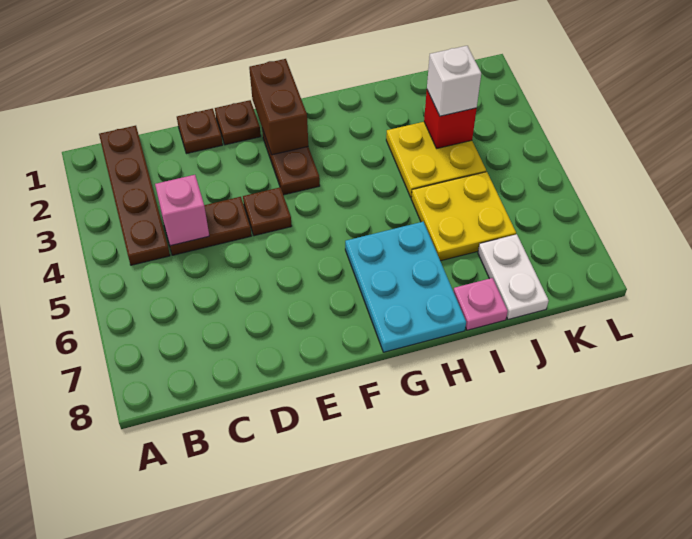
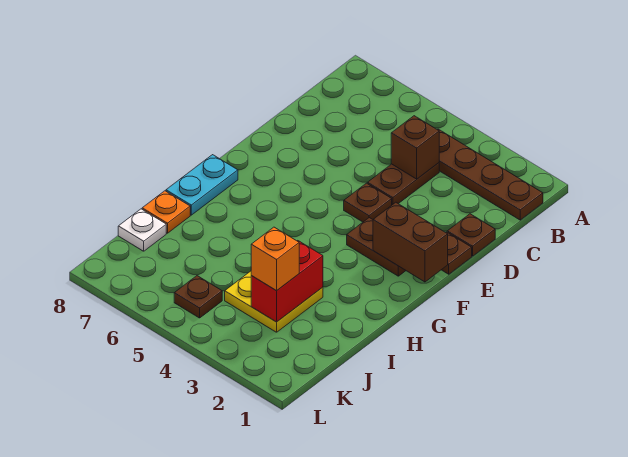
pink 1x1 brick [155,175,209,246] -> brown 1x1 brick [391,116,439,179]
cyan 2x3 plate [345,222,466,352] -> cyan 1x2 plate [166,155,238,215]
yellow 2x2 plate [411,172,516,261] -> none
pink 1x1 plate [453,278,508,330] -> orange 1x1 plate [142,191,190,233]
red 1x1 brick [424,90,477,148] -> red 1x2 brick [251,241,323,322]
white 1x1 brick [427,46,481,116] -> orange 1x1 brick [251,227,299,291]
white 1x2 plate [478,234,549,319] -> white 1x1 plate [118,209,166,251]
none -> brown 1x1 plate [174,276,222,318]

